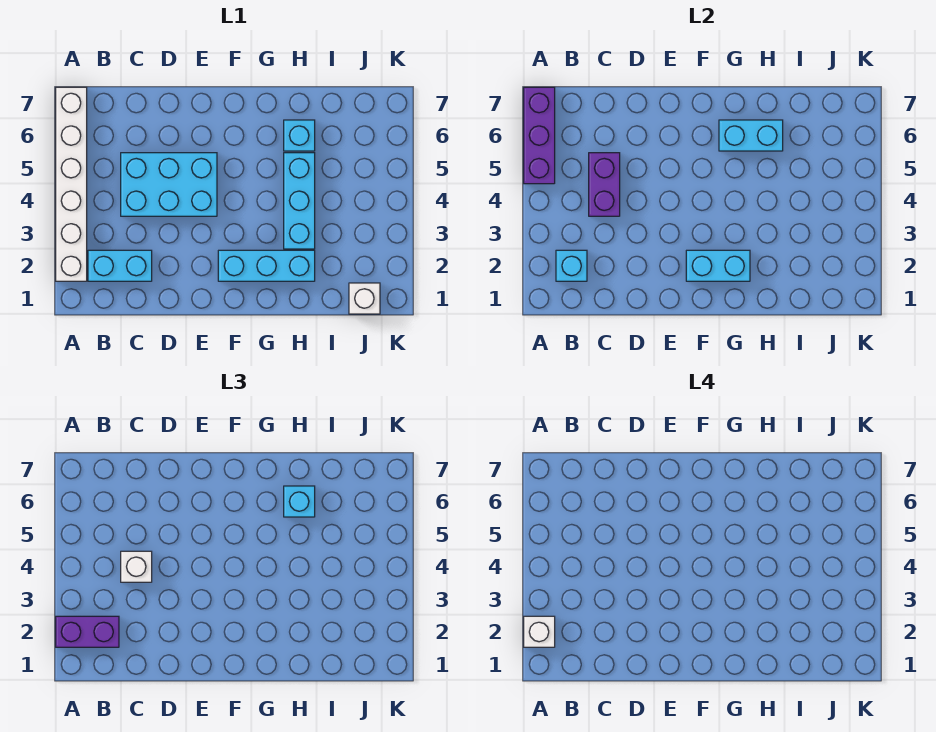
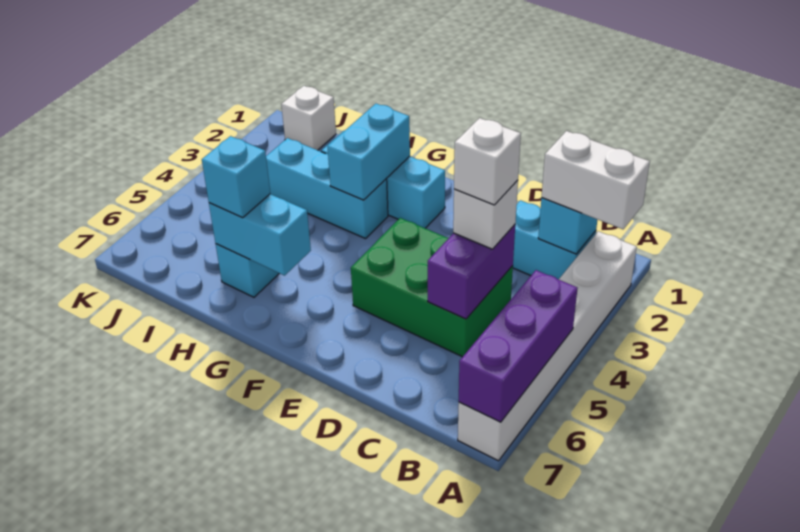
purple 1x2 brick [56,616,119,647] -> white 1x2 brick [542,131,650,229]
white 1x1 brick [524,616,555,647] -> white 1x1 brick moved to [454,118,521,205]
cyan 2x3 brick [121,153,217,216] -> green 2x3 brick [351,218,513,357]
cyan 1x2 brick [686,250,750,281] -> cyan 1x2 brick turned to [327,104,410,200]
cyan 1x3 brick [284,153,315,249] -> cyan 1x3 brick turned to [266,138,388,239]

